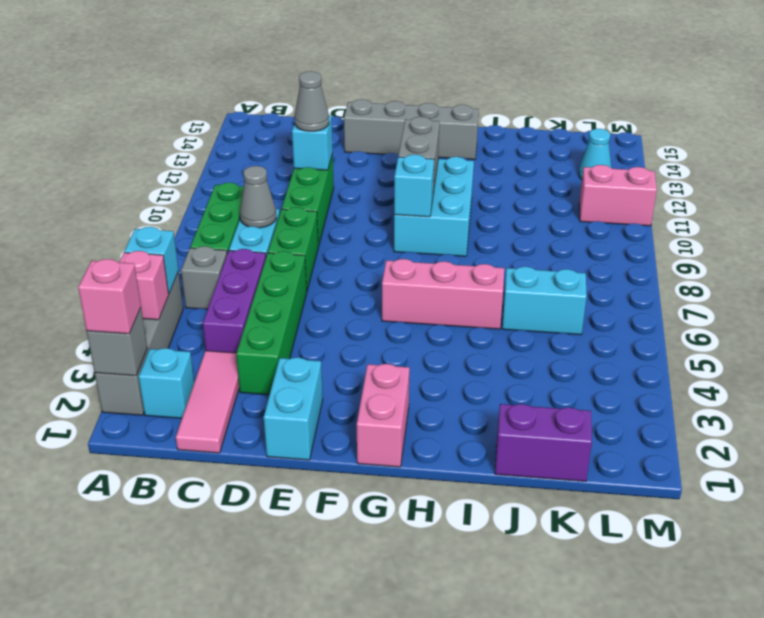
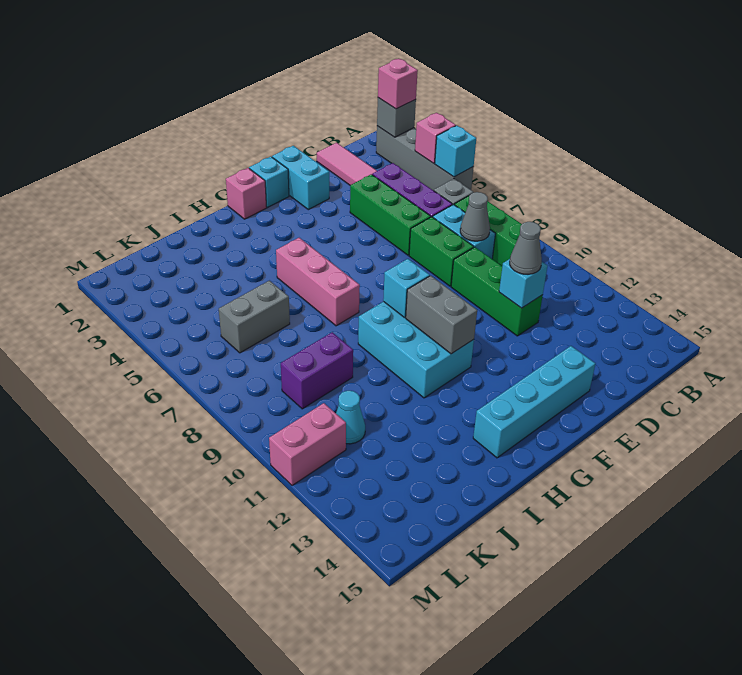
cyan 1x1 brick [139,348,194,418] -> cyan 1x1 brick moved to [249,157,289,207]
green 1x4 brick [236,251,307,395] -> green 1x3 brick [350,174,431,255]
grey 1x4 brick [344,99,479,159] -> cyan 1x4 brick [473,346,595,458]
pink 1x2 brick [357,364,409,467] -> pink 1x1 brick [226,168,267,219]
pink 1x3 brick [382,259,504,329] -> pink 1x3 brick turned to [276,238,360,326]
purple 1x2 brick [495,404,592,481] -> purple 1x2 brick moved to [281,332,353,409]
cyan 1x2 brick [502,267,587,335] -> grey 1x2 brick [219,281,290,353]
cyan 1x1 cone [578,129,611,180] -> cyan 1x1 cone moved to [336,391,365,444]

